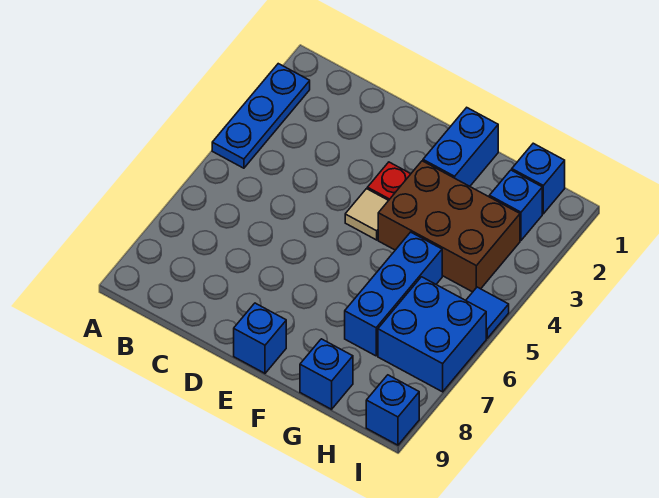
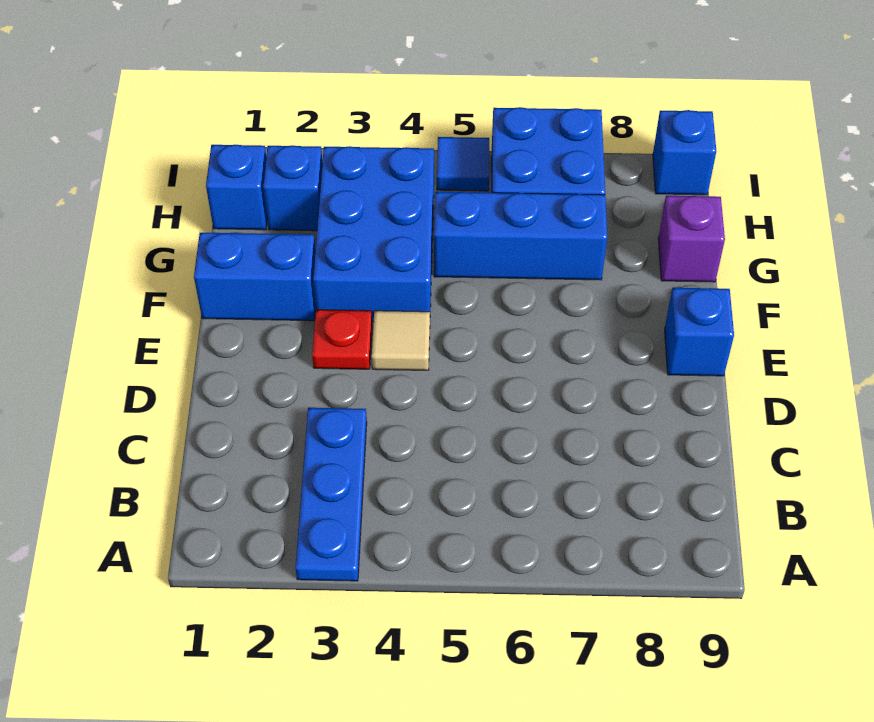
blue 1x3 plate [212,64,310,168] -> blue 1x3 plate turned to [295,408,367,581]
brown 2x3 brick [378,161,520,292] -> blue 2x3 brick [313,146,434,322]
blue 1x1 brick [300,339,353,409] -> purple 1x1 brick [658,196,725,282]

